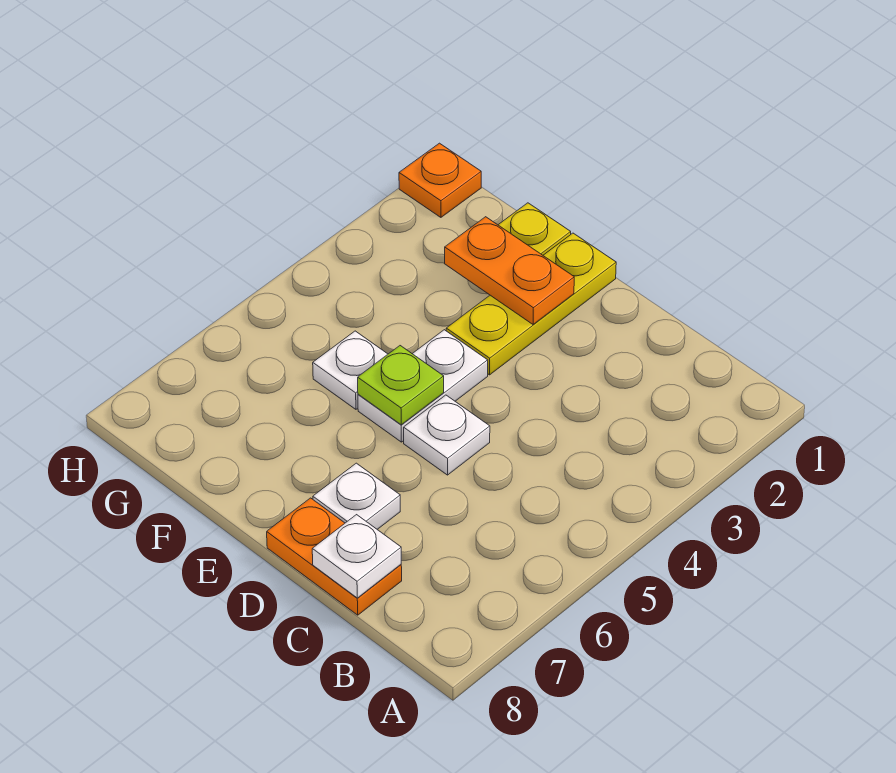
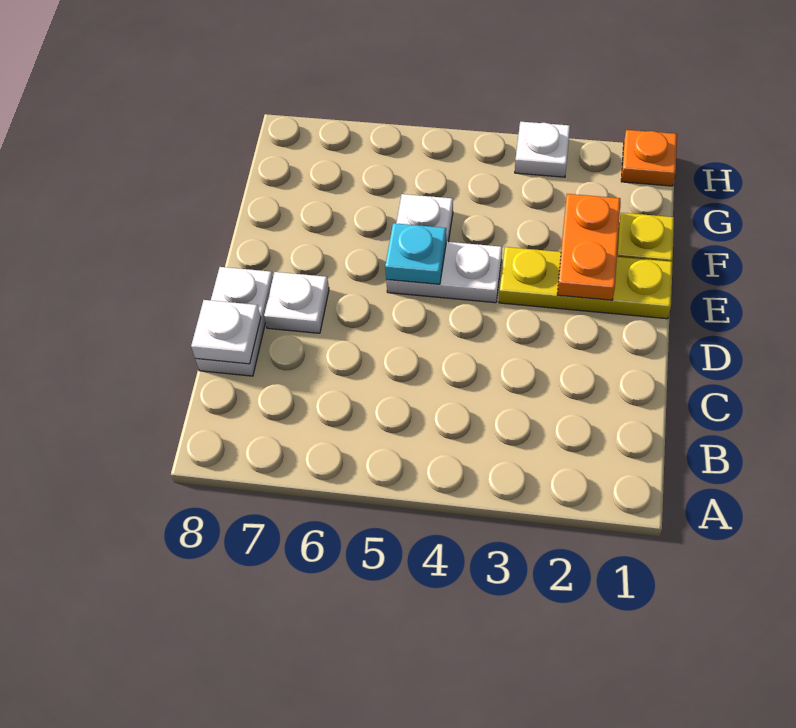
orange 1x2 plate [267,498,402,615] -> white 1x2 plate [195,267,273,376]
white 1x1 plate [404,395,490,475] -> white 1x1 plate moved to [515,122,570,177]
lime 1x1 plate [358,346,444,425] -> cyan 1x1 plate [385,223,446,284]

